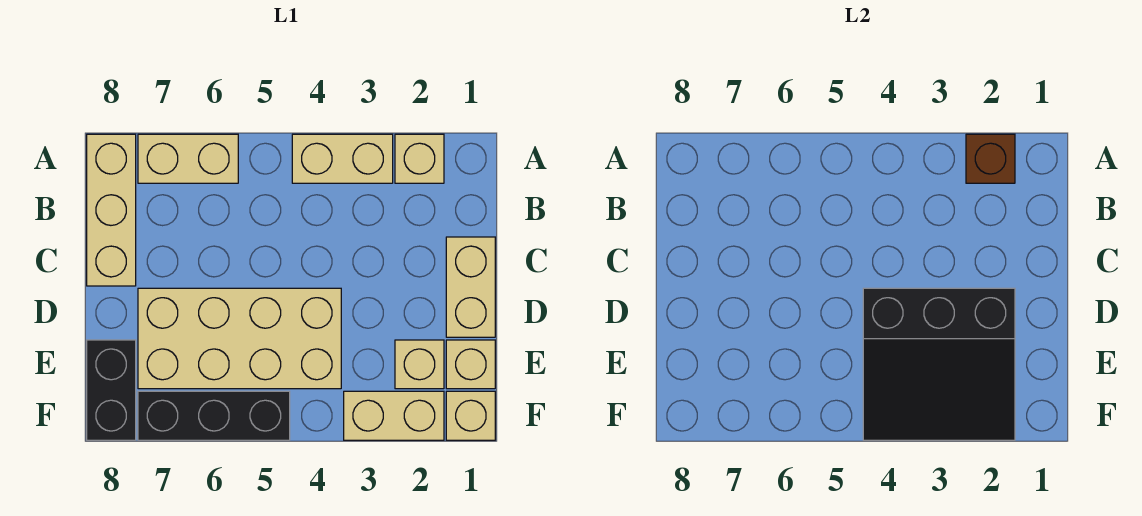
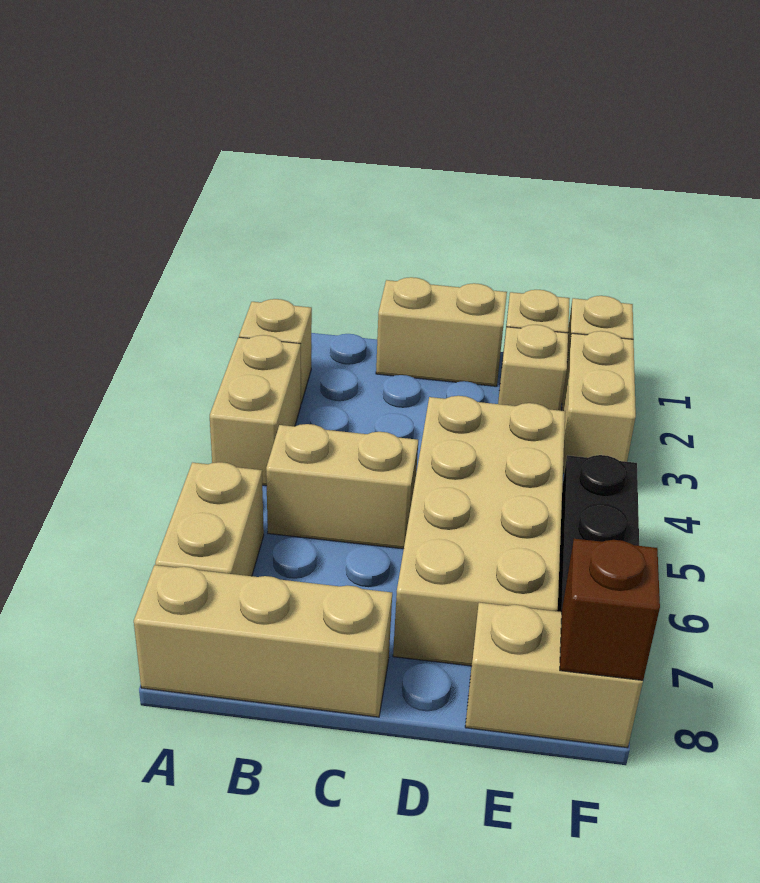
brown 1x1 brick [966,134,1015,183] -> brown 1x1 brick moved to [560,539,660,680]
none -> tan 1x2 brick [266,424,418,549]
black 3x3 slope [863,288,1015,440] -> none
black 1x2 brick [87,340,136,440] -> tan 1x2 brick [465,602,643,748]

